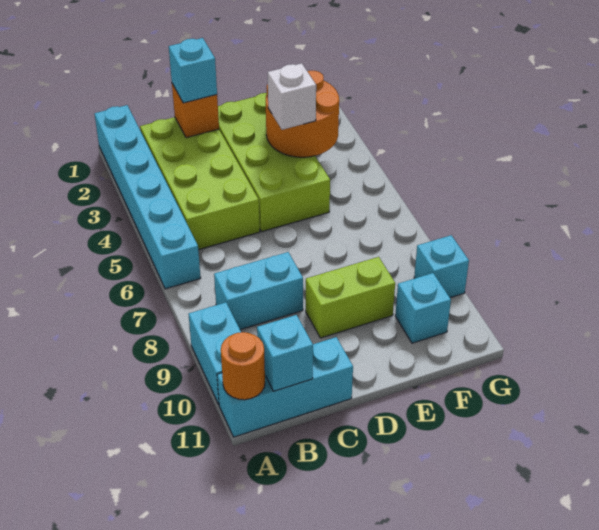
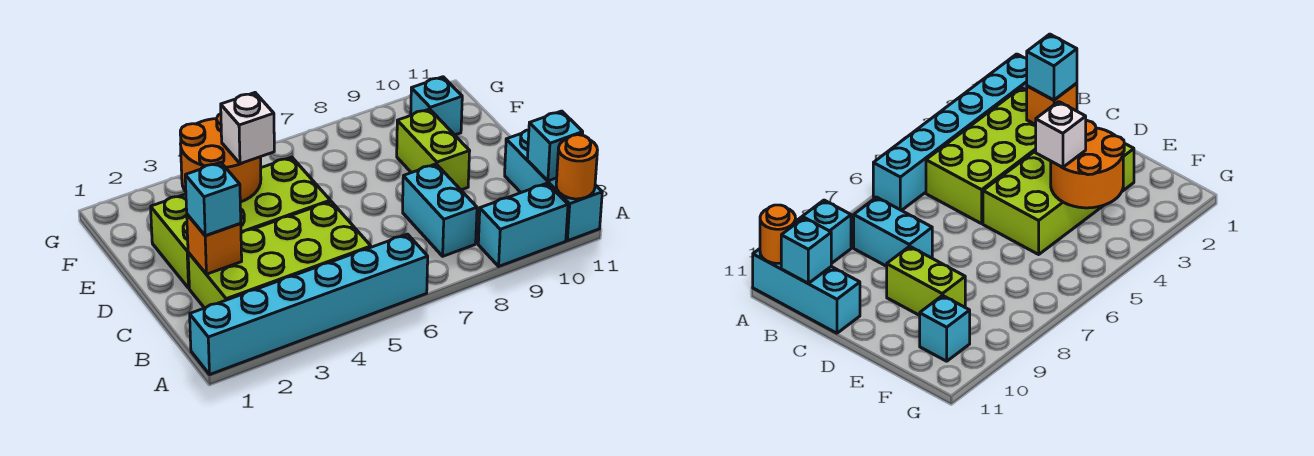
cyan 1x1 brick [414,235,469,298] -> none

